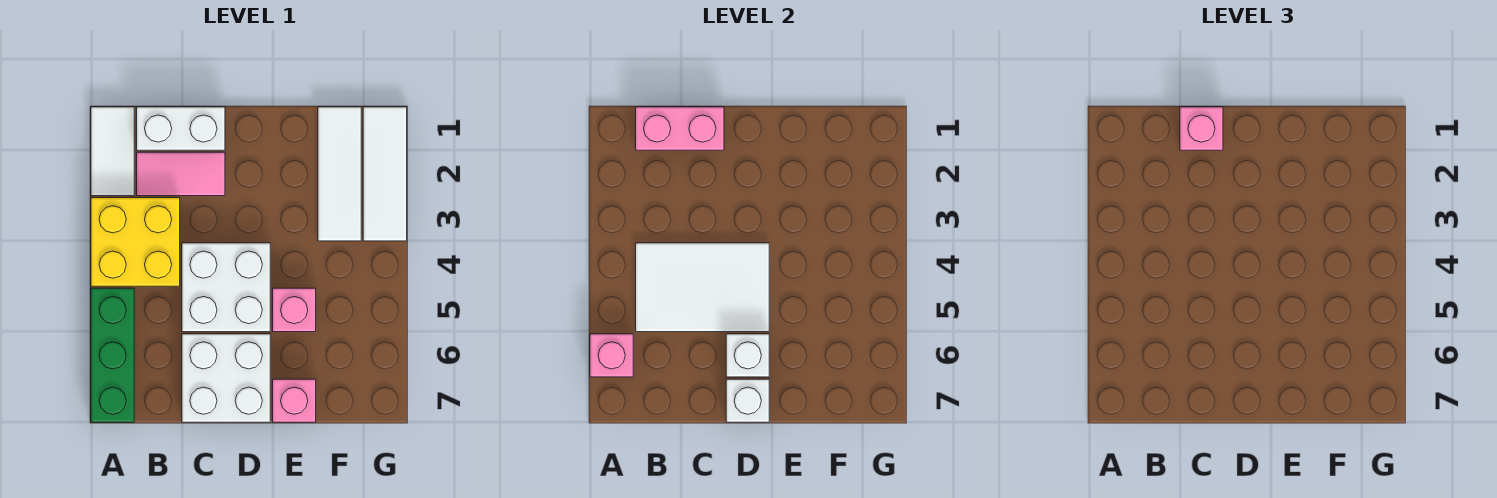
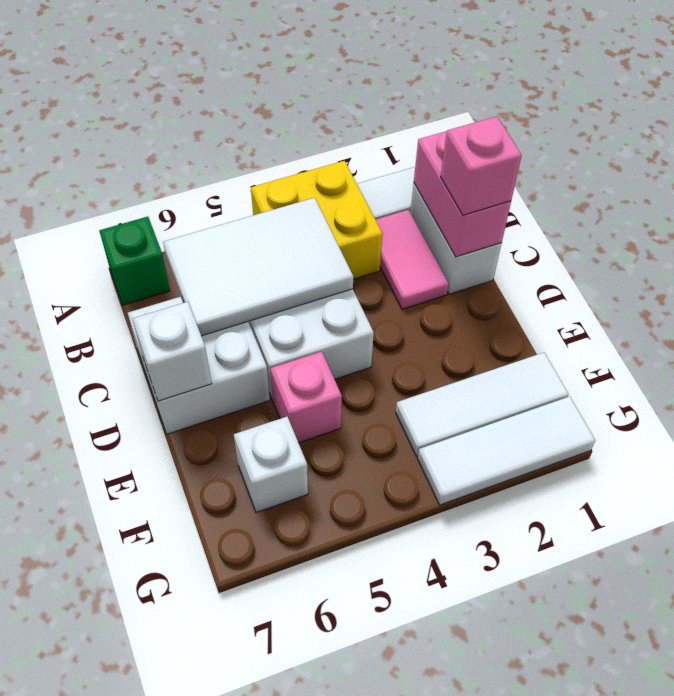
green 1x3 brick [91,288,134,422] -> green 1x1 brick [99,217,170,305]
pink 1x1 brick [590,334,633,377] -> none
white 2x3 tile [636,243,769,332] -> white 2x3 tile turned to [163,198,353,336]
white 1x1 brick [726,334,769,377] -> white 1x1 brick moved to [234,417,308,513]
pink 1x1 brick [273,379,316,422] -> none

